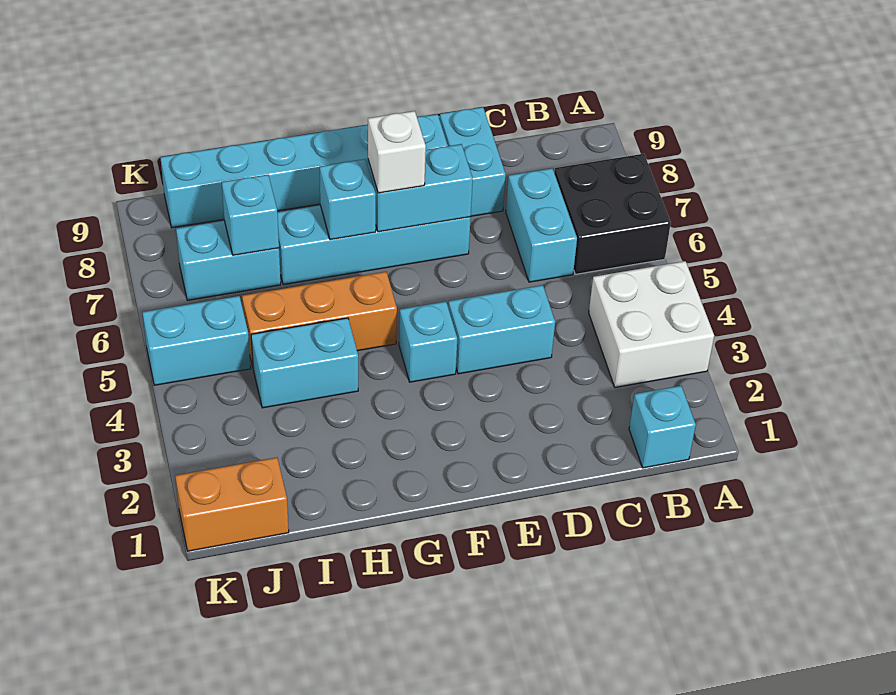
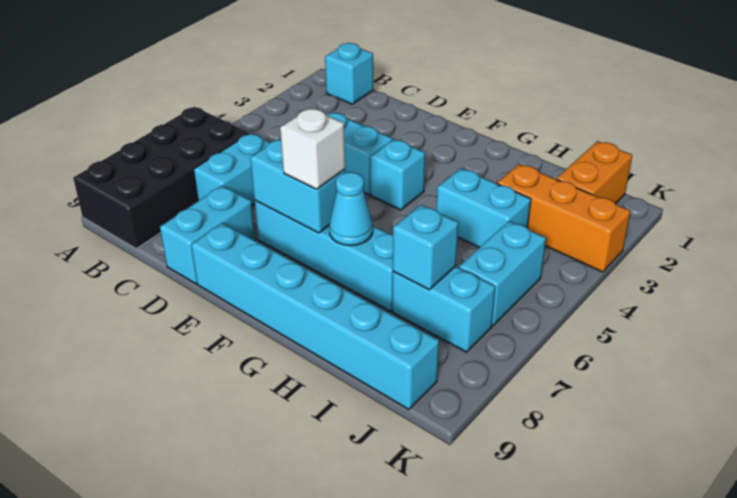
white 2x2 brick [589,261,714,388] -> none
black 2x2 brick [554,154,671,274] -> black 2x4 brick [73,107,249,248]
orange 1x3 brick [242,272,397,366] -> orange 1x3 brick moved to [497,164,630,272]
cyan 1x1 brick [320,159,376,240] -> cyan 1x1 cone [329,172,373,245]
orange 1x2 brick [175,457,289,551] -> orange 1x2 brick turned to [556,141,632,204]
cyan 1x2 brick [142,296,251,385] -> cyan 1x2 brick turned to [459,221,546,326]

